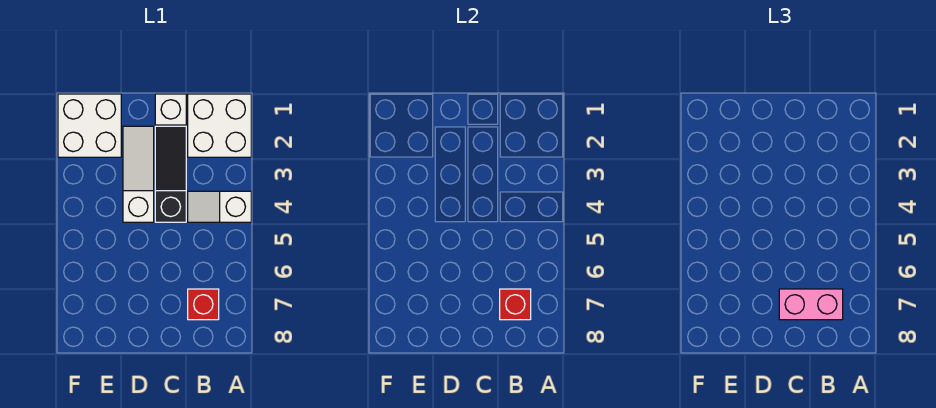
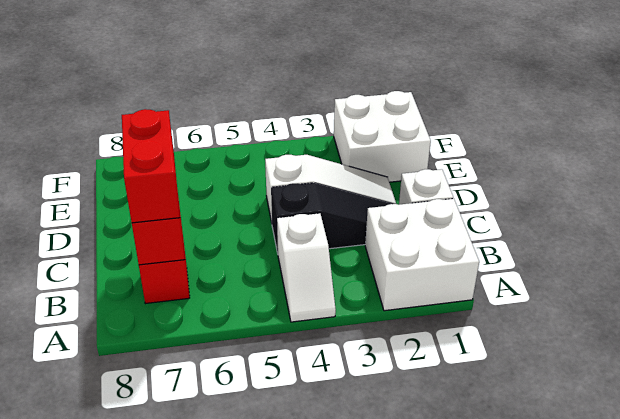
white 1x2 slope [188,191,251,222] -> white 1x2 slope turned to [277,213,336,322]
pink 1x2 brick [779,289,843,320] -> red 1x2 brick [122,109,180,223]

